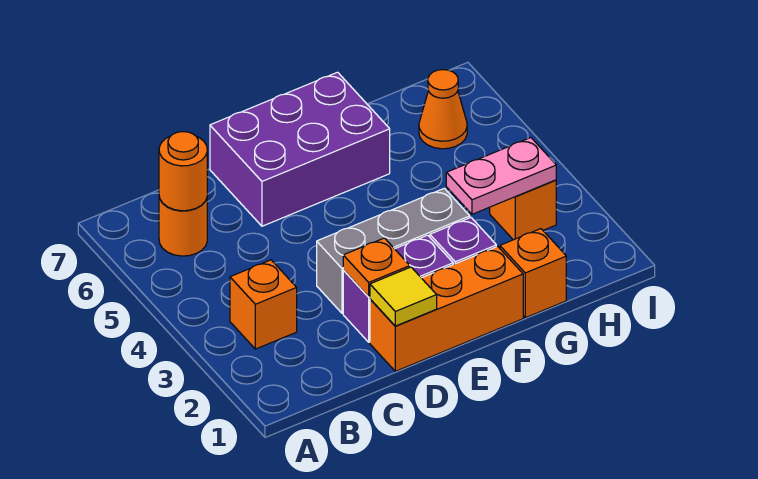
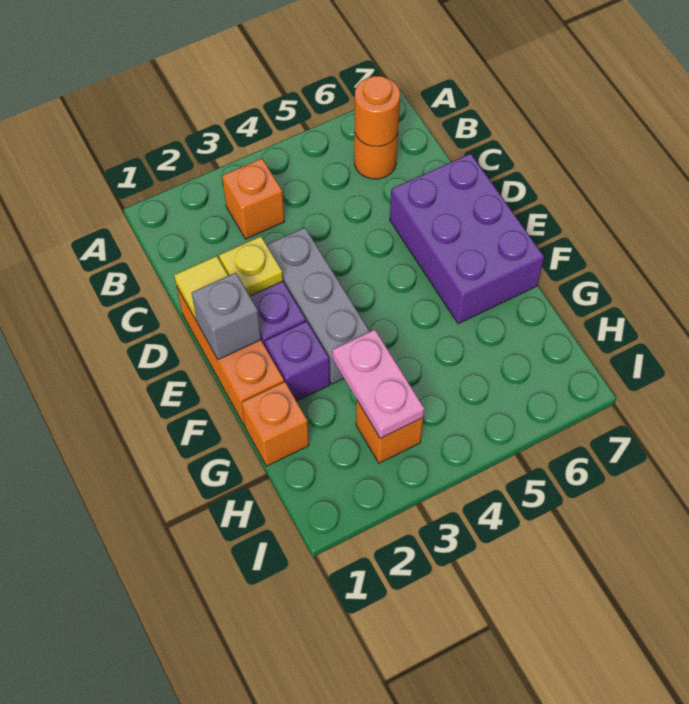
orange 1x1 plate [343,238,410,297] -> yellow 1x1 plate [219,236,283,296]
none -> grey 1x1 brick [192,273,261,360]
orange 1x1 cone [419,70,467,149] -> none

